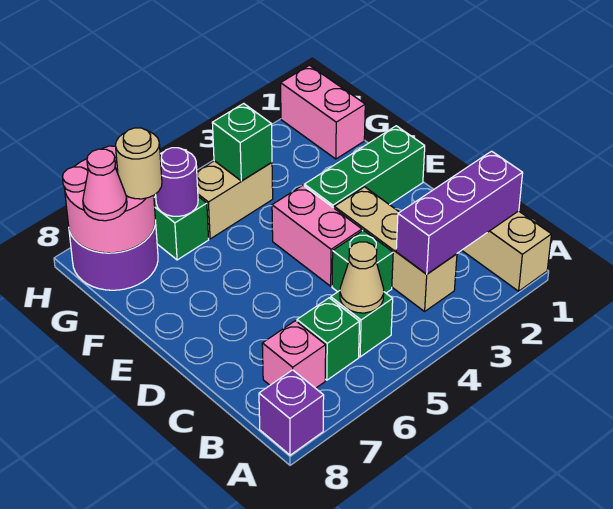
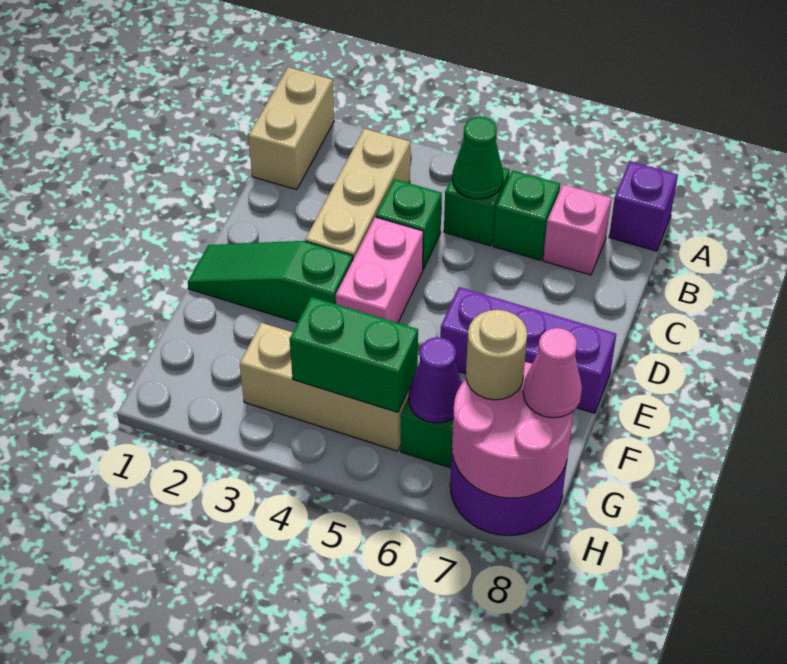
purple 1x3 brick [396,151,523,274] -> purple 1x3 brick moved to [440,287,616,413]
tan 1x1 cone [340,242,384,313] -> green 1x1 cone [452,117,503,199]
green 1x3 brick [304,126,425,208] -> green 1x3 slope [188,241,353,322]
pink 1x2 brick [281,65,365,159] -> none
tan 1x2 brick [197,161,273,239] -> tan 1x3 brick [240,323,410,451]
green 1x1 brick [212,103,272,181] -> green 1x2 brick [290,297,418,412]
purple 1x1 round brick [156,148,198,216] -> purple 1x1 cone [409,337,462,423]

